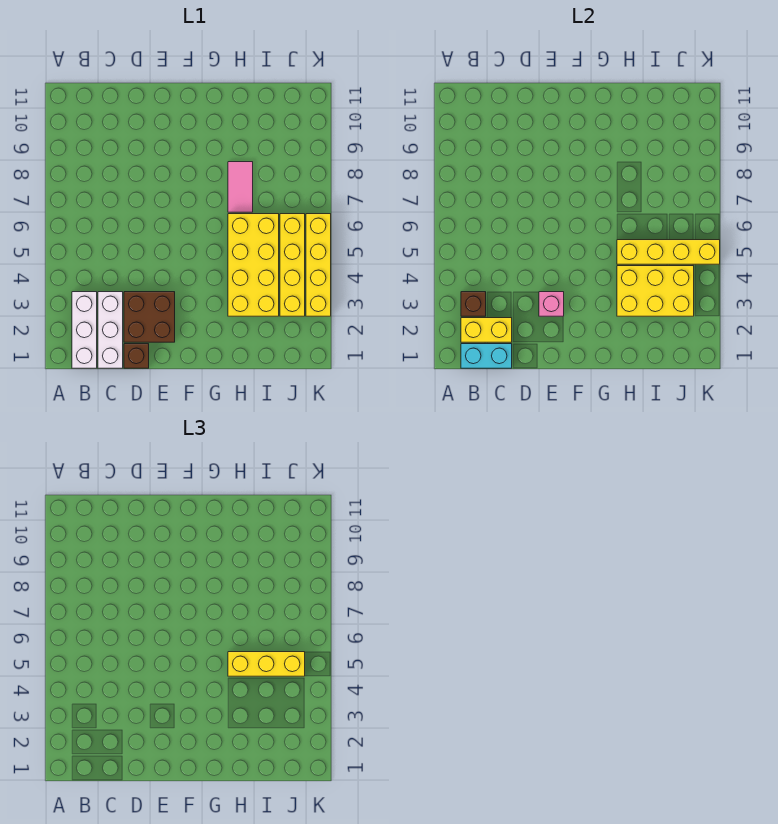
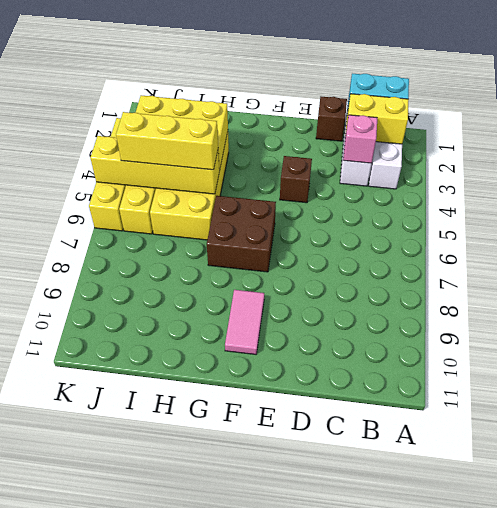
brown 1x1 brick [461,292,486,316] -> brown 1x1 brick moved to [280,156,312,203]
brown 2x2 brick [124,292,175,342] -> brown 2x2 brick moved to [207,196,276,272]
pink 1x1 brick [539,292,564,316] -> pink 1x1 brick moved to [343,115,377,163]
pink 1x2 tile [228,162,253,212] -> pink 1x2 tile moved to [225,290,264,354]

